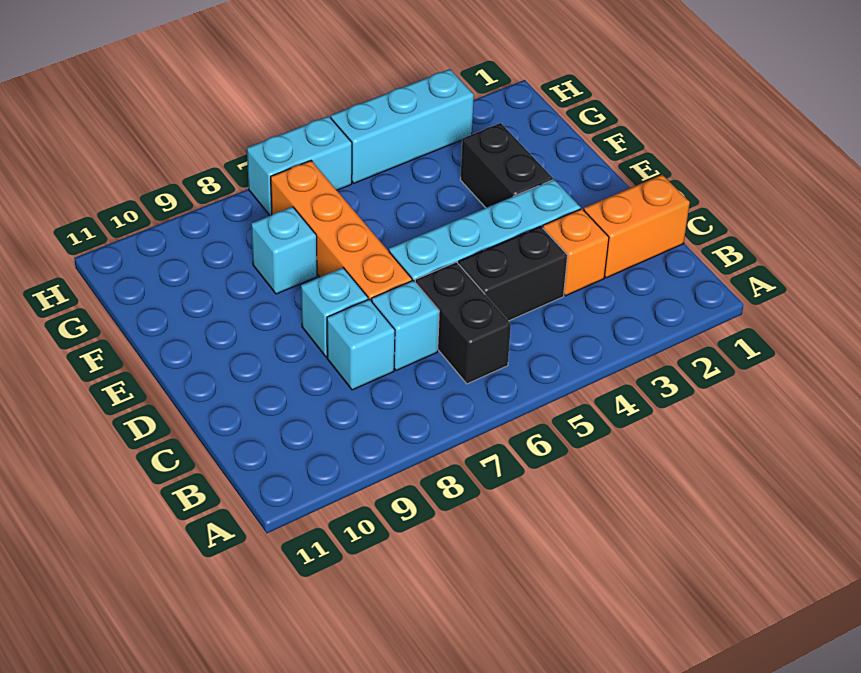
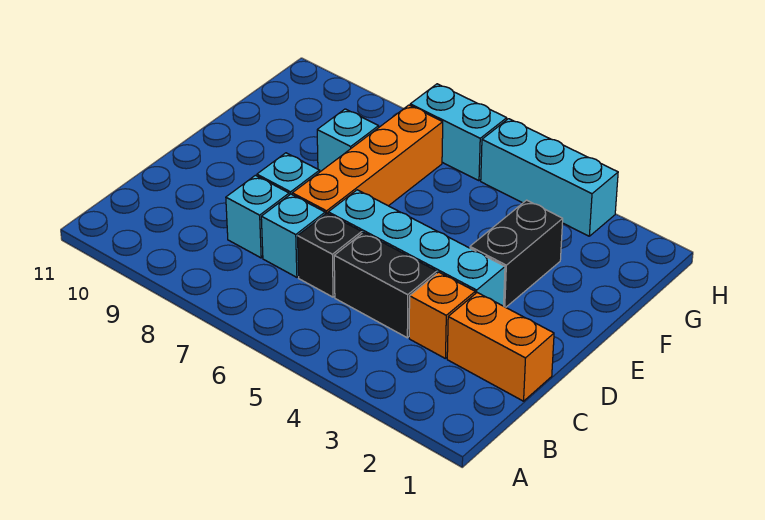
black 1x2 brick [415,262,511,384] -> black 1x1 brick [298,213,362,297]

